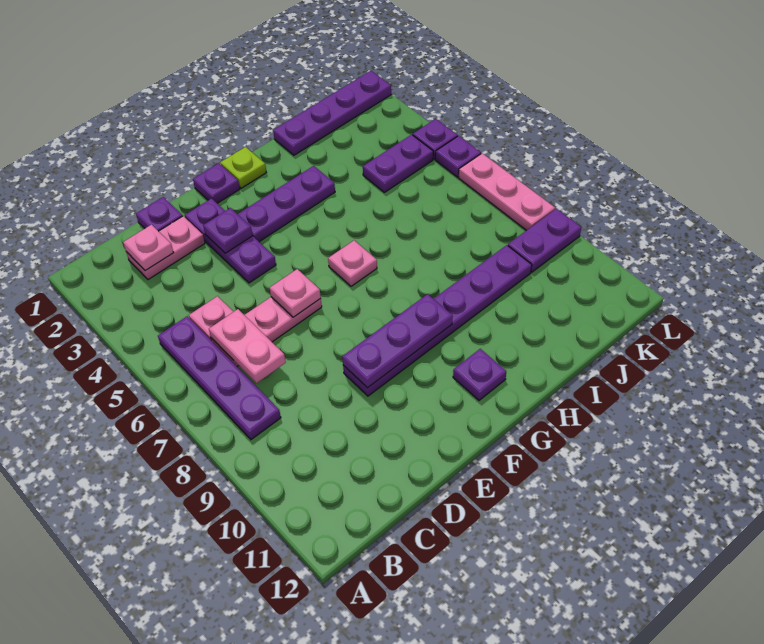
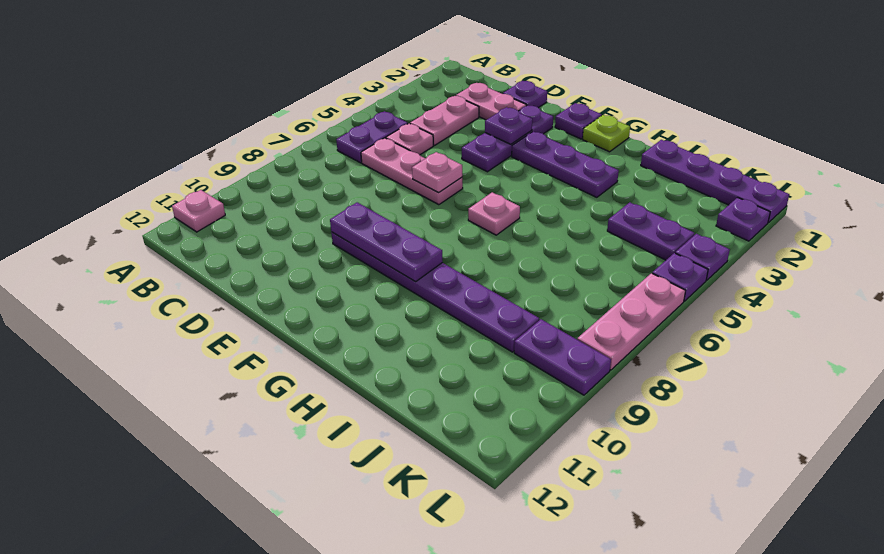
purple 1x4 plate [158,316,281,440] -> purple 1x2 plate [336,111,408,163]
pink 1x1 plate [123,225,173,271] -> pink 1x1 plate moved to [172,190,225,232]
pink 1x2 plate [209,309,286,383] -> pink 1x2 plate moved to [410,96,479,145]
purple 1x1 plate [453,349,506,400] -> purple 1x1 plate moved to [716,197,770,241]

